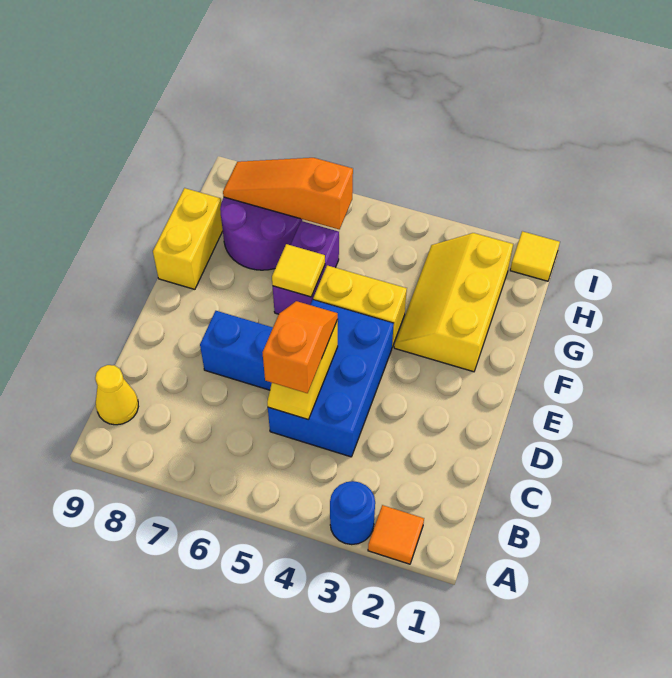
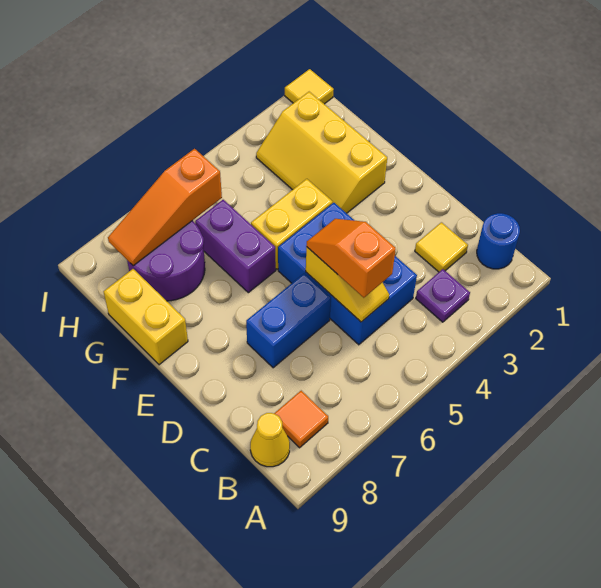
orange 1x1 tile [368,505,424,564] -> orange 1x1 tile moved to [274,391,328,448]
blue 1x1 round brick [330,481,375,545] -> blue 1x1 round brick moved to [477,213,520,269]
none -> purple 1x1 plate [416,269,470,322]
yellow 1x1 tile [272,244,325,297] -> yellow 1x1 tile moved to [415,222,468,272]

